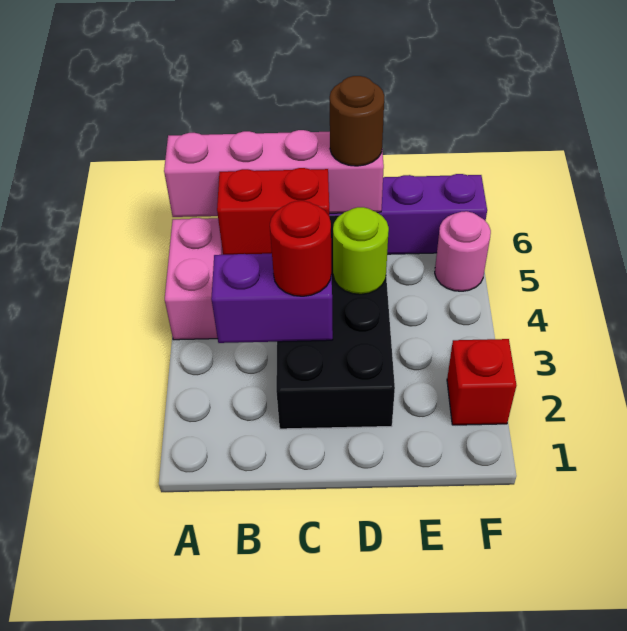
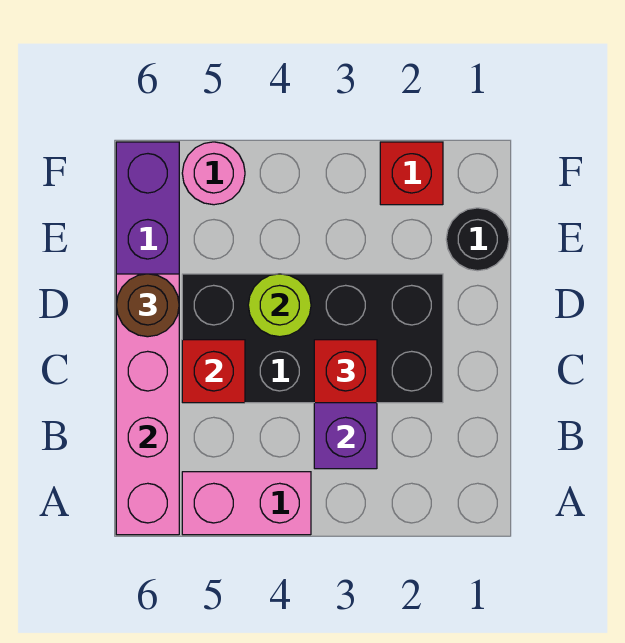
red 1x2 brick [217,168,330,255] -> red 1x1 brick [182,340,245,403]
red 1x1 round brick [270,201,331,296] -> red 1x1 brick [314,340,377,403]
none -> black 1x1 round brick [446,208,509,271]

